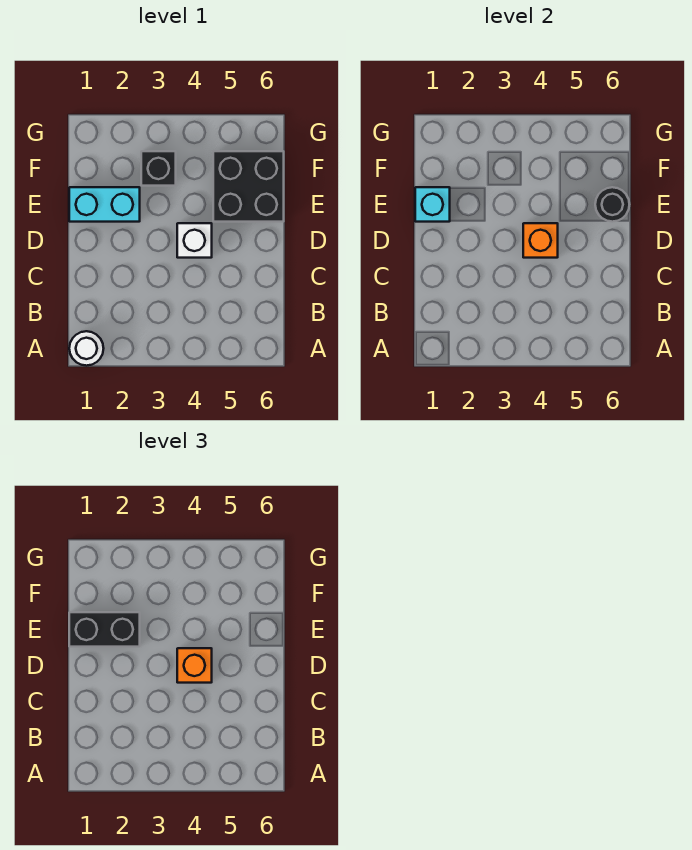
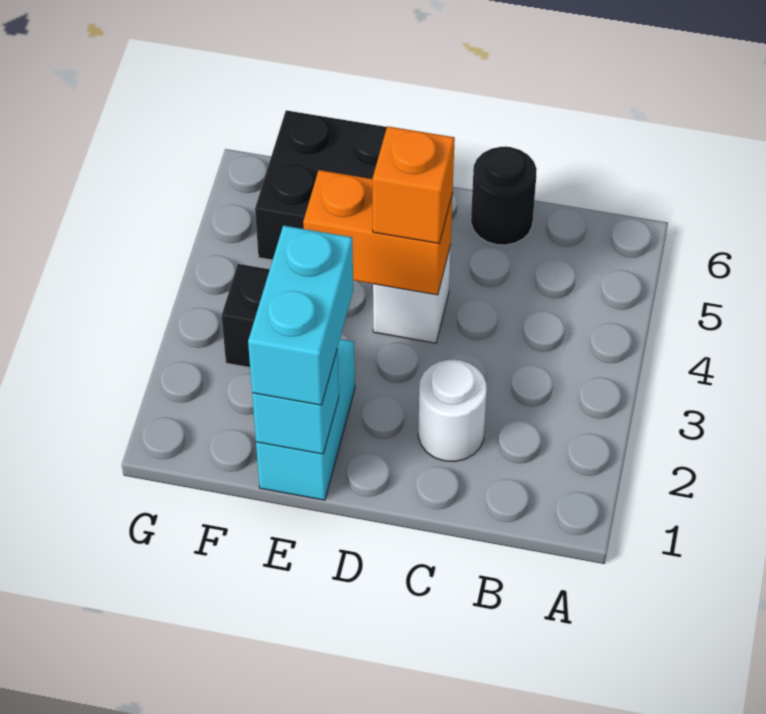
white 1x1 round brick [69,331,104,366] -> white 1x1 round brick moved to [418,359,487,462]
orange 1x1 brick [523,223,558,258] -> orange 1x2 brick [303,170,453,295]
black 1x2 brick [69,612,140,647] -> cyan 1x2 brick [248,226,353,405]
black 1x1 round brick [595,187,629,222] -> black 1x1 round brick moved to [471,146,537,245]

